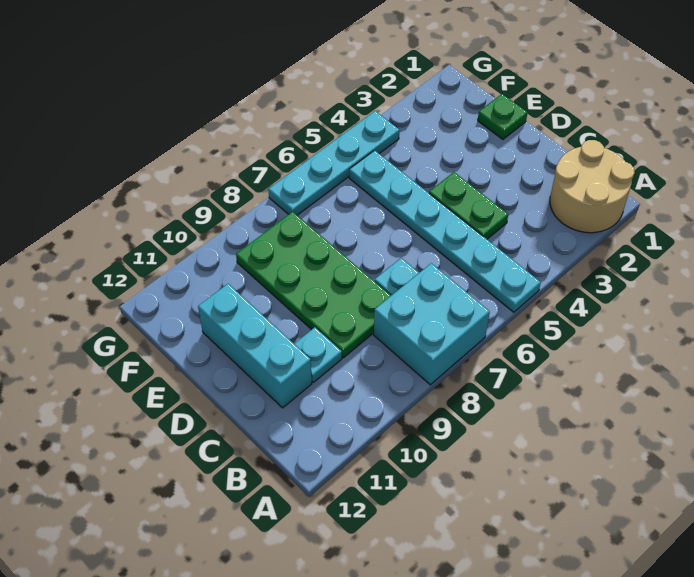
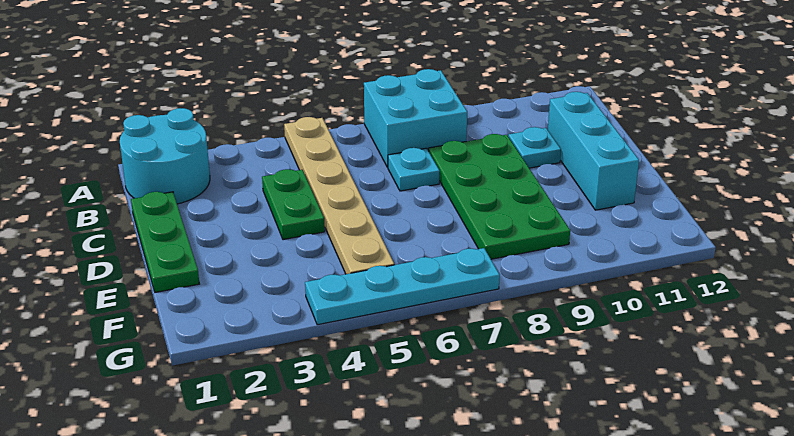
tan 2x2 round brick [550,140,635,233] -> cyan 2x2 round brick [120,108,210,204]
cyan 1x6 plate [349,150,541,312] -> tan 1x6 plate [284,117,394,274]
green 1x1 plate [478,94,528,139] -> green 1x3 plate [131,192,199,292]

